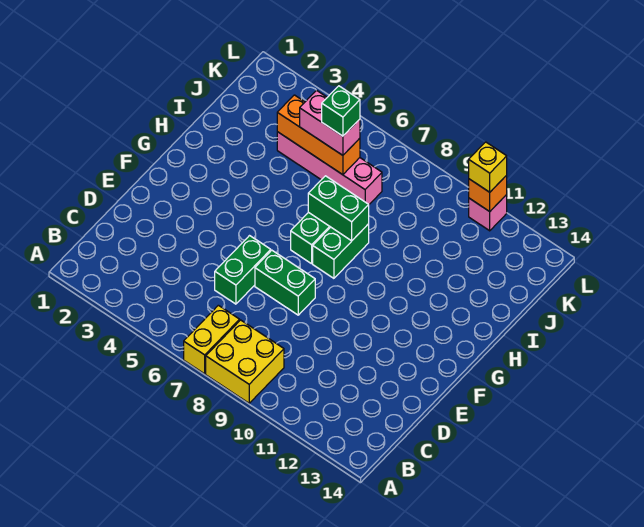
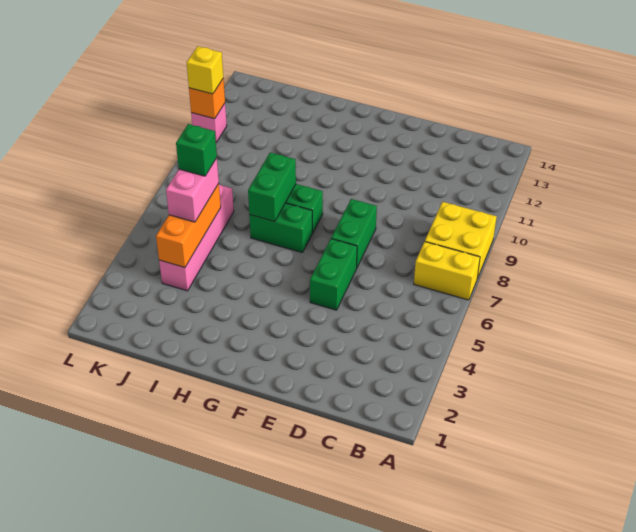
green 1x2 brick [215,236,271,304] -> green 1x2 brick turned to [310,239,357,310]

